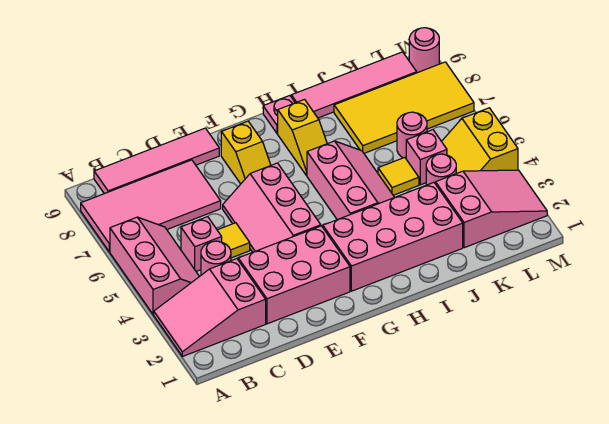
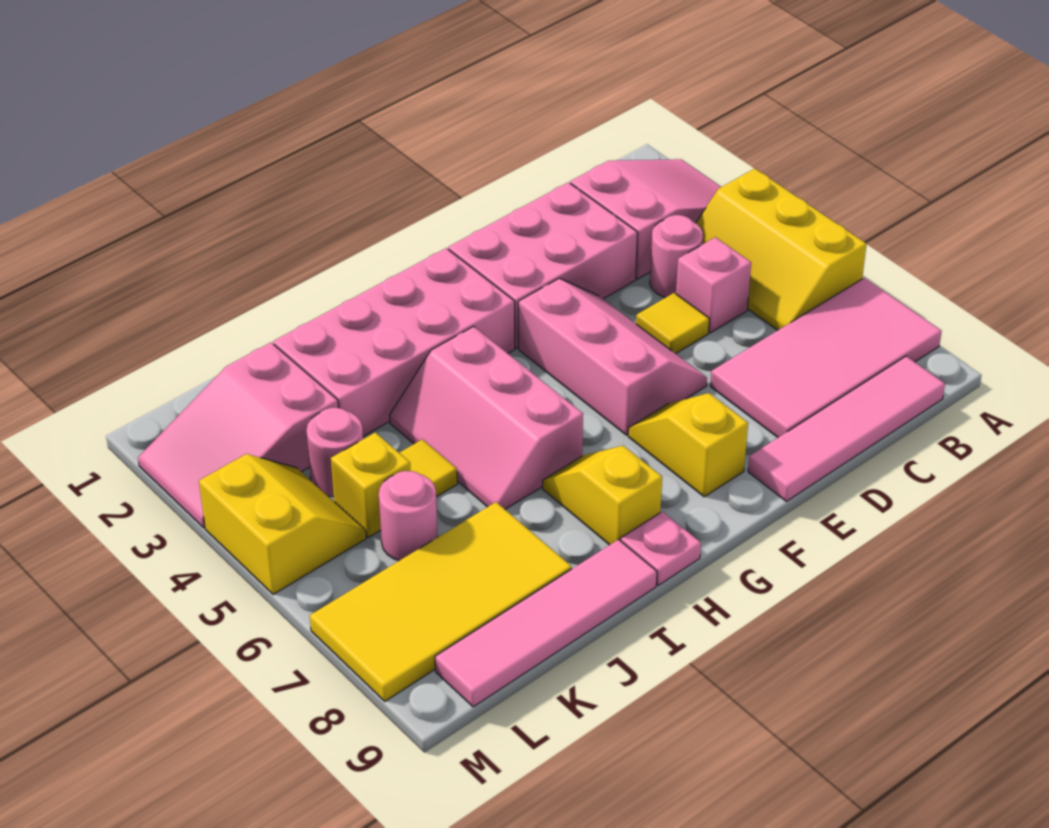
pink 2x3 slope [110,217,199,315] -> yellow 2x3 slope [696,169,867,330]
pink 1x1 brick [406,130,447,185] -> yellow 1x1 brick [331,432,410,537]
pink 1x1 round brick [409,28,439,73] -> none

